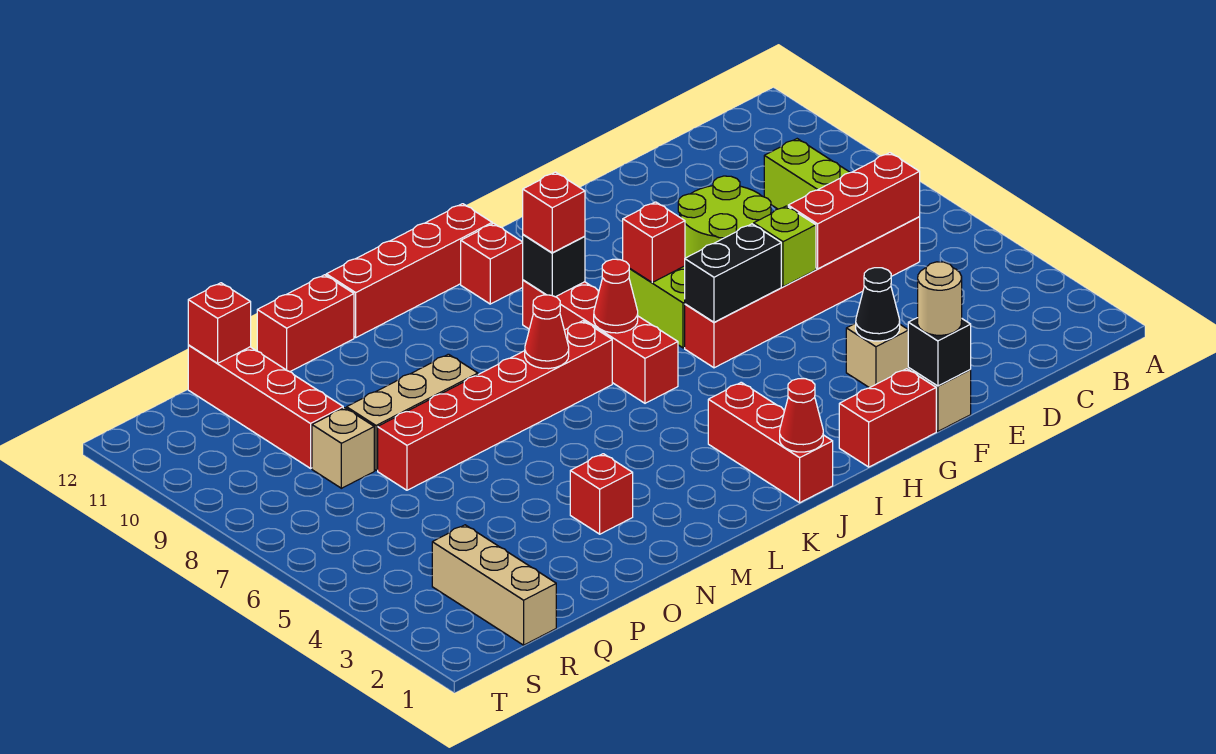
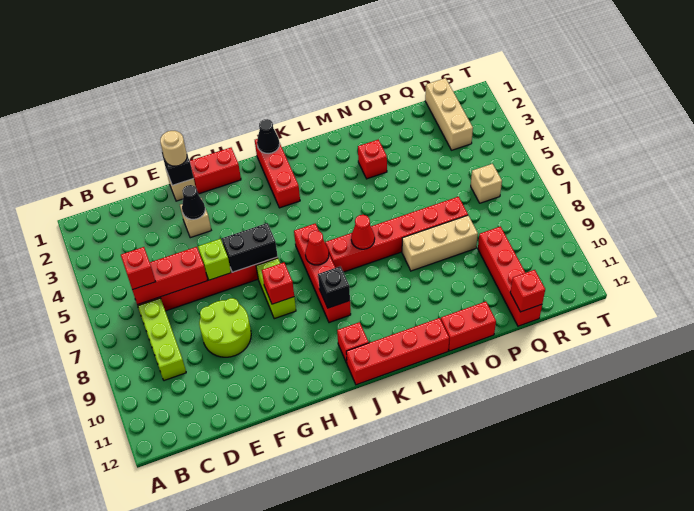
red 1x1 cone [780,379,823,452] -> black 1x1 cone [257,119,280,154]
red 1x1 brick [523,172,585,253] -> red 1x1 brick moved to [121,247,156,290]
tan 1x1 brick [312,408,374,488] -> tan 1x1 brick moved to [471,164,502,203]

